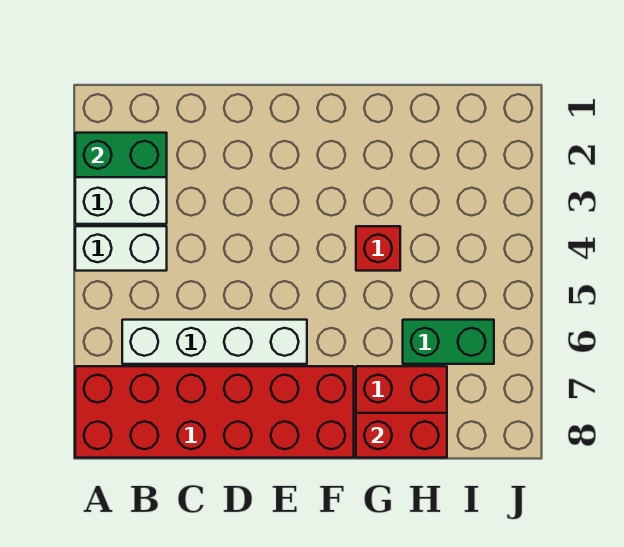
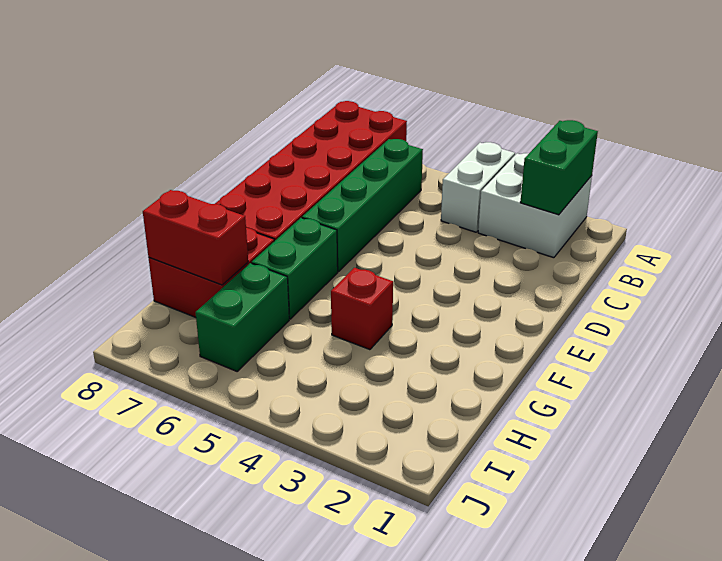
white 1x4 brick [122,320,307,364] -> green 1x4 brick [302,139,423,272]
none -> green 1x2 brick [252,218,338,319]
red 1x2 brick [356,413,447,458] -> red 1x2 brick turned to [143,190,248,285]

